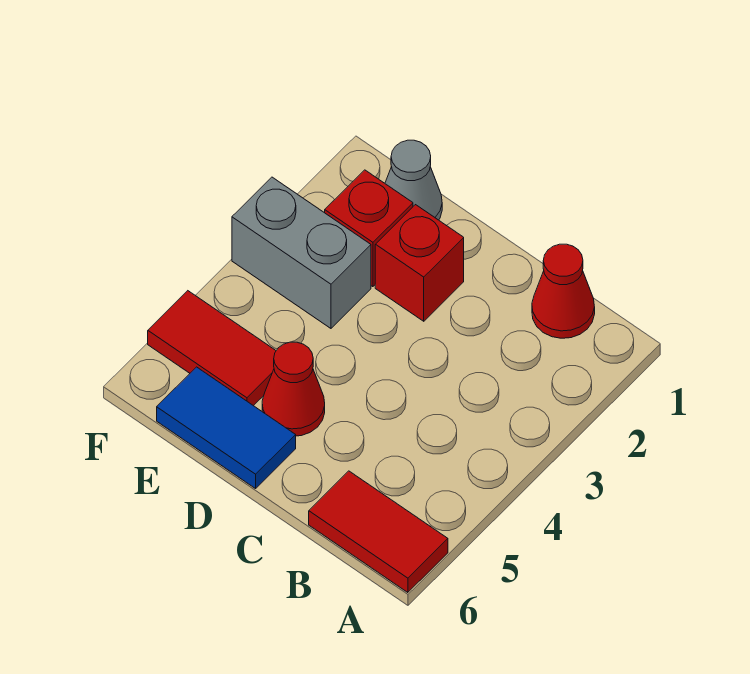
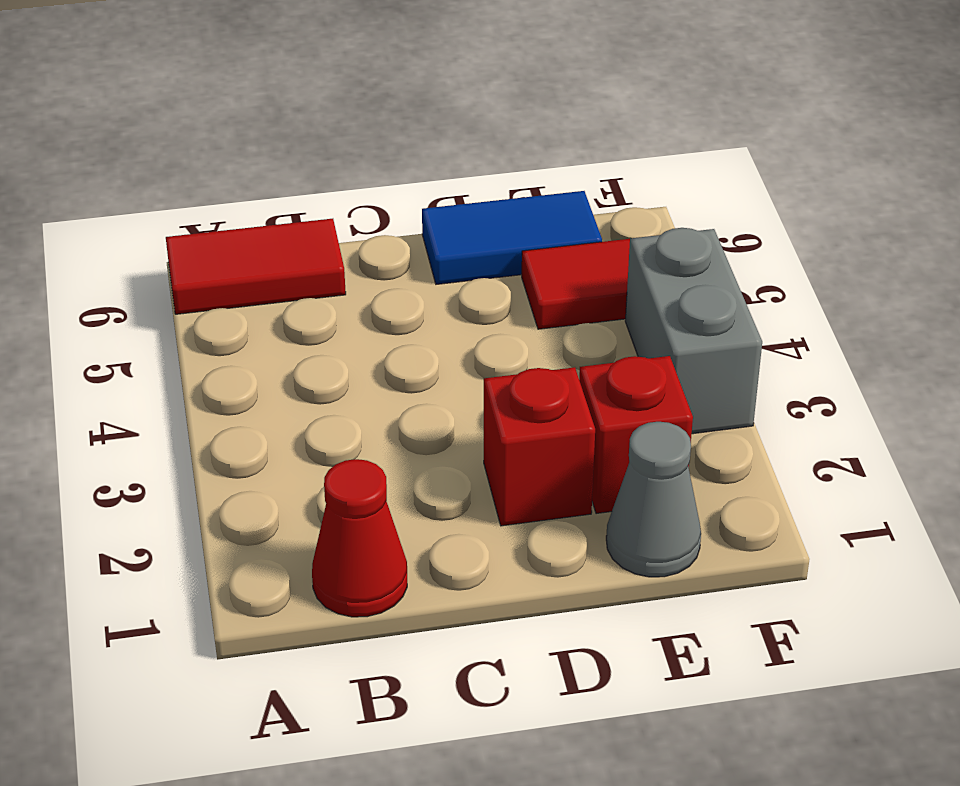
red 1x1 cone [262,342,325,436] -> none
grey 1x2 brick [232,177,371,328] -> grey 1x2 brick turned to [625,228,762,434]

